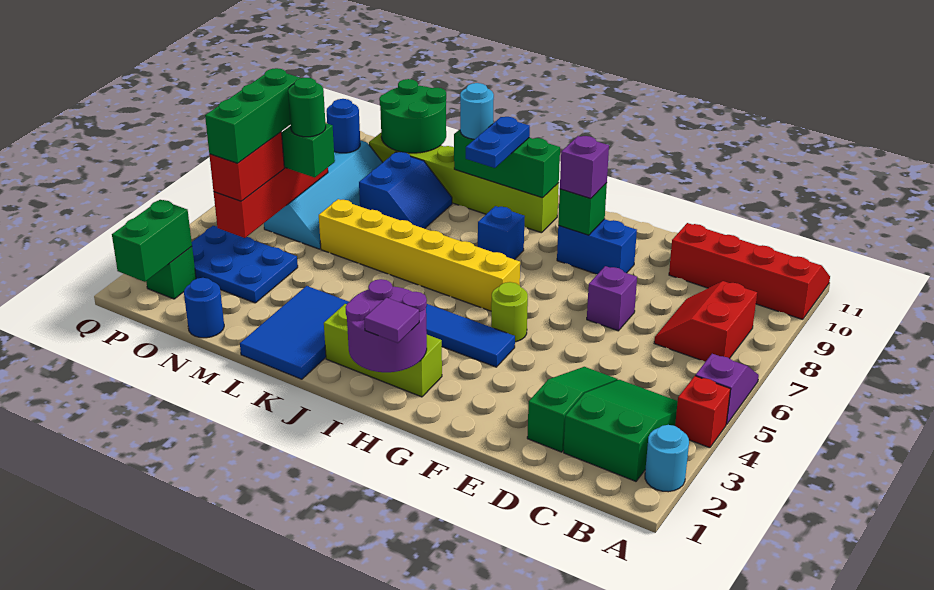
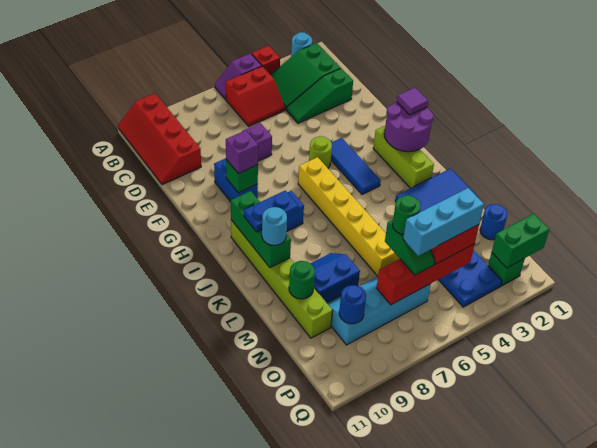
red 2x2 slope [654,281,757,362] -> red 2x2 slope moved to [226,66,285,126]
green 2x2 round brick [379,79,446,153] -> green 1x1 round brick [289,261,315,299]
green 1x3 brick [205,68,300,163] -> cyan 1x3 brick [403,188,484,256]

